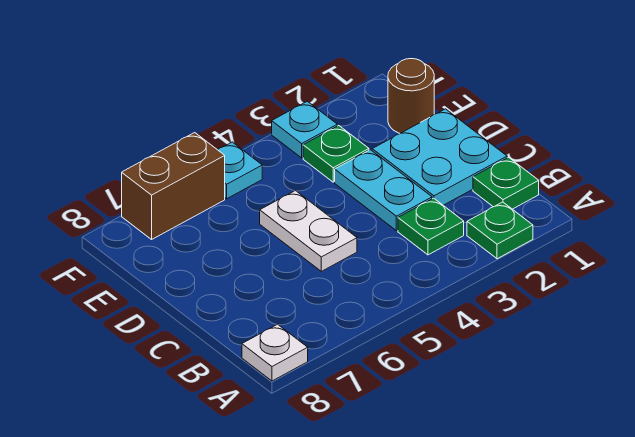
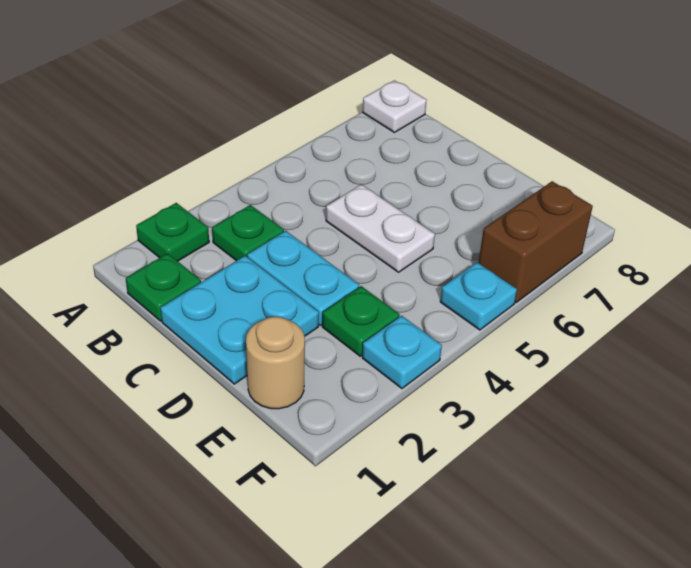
brown 1x1 round brick [388,59,434,133] -> tan 1x1 round brick [246,317,305,409]

